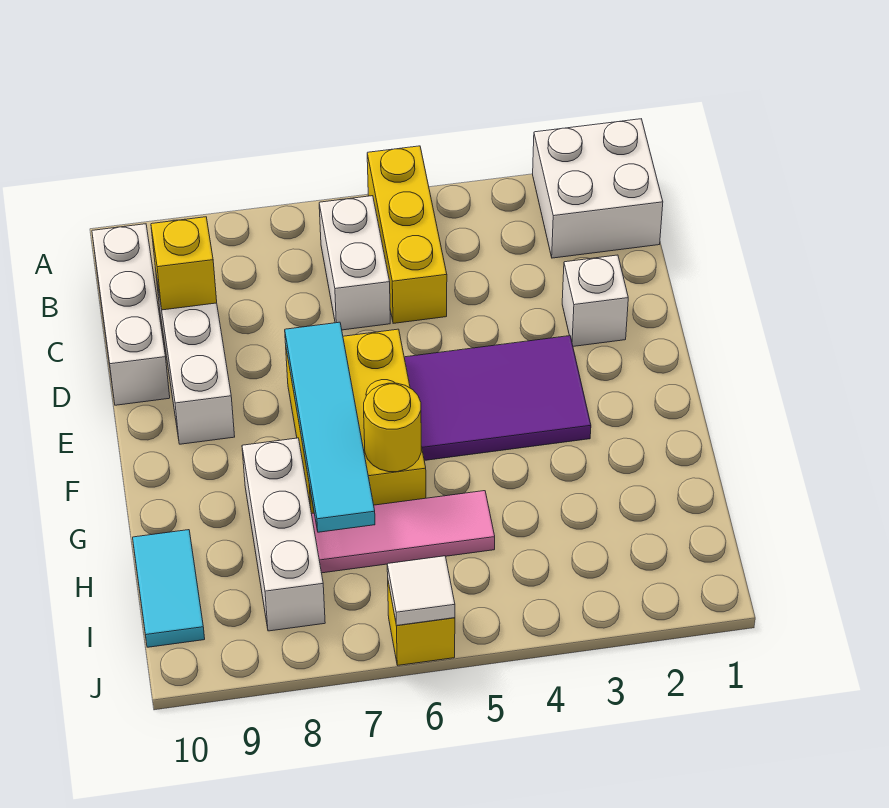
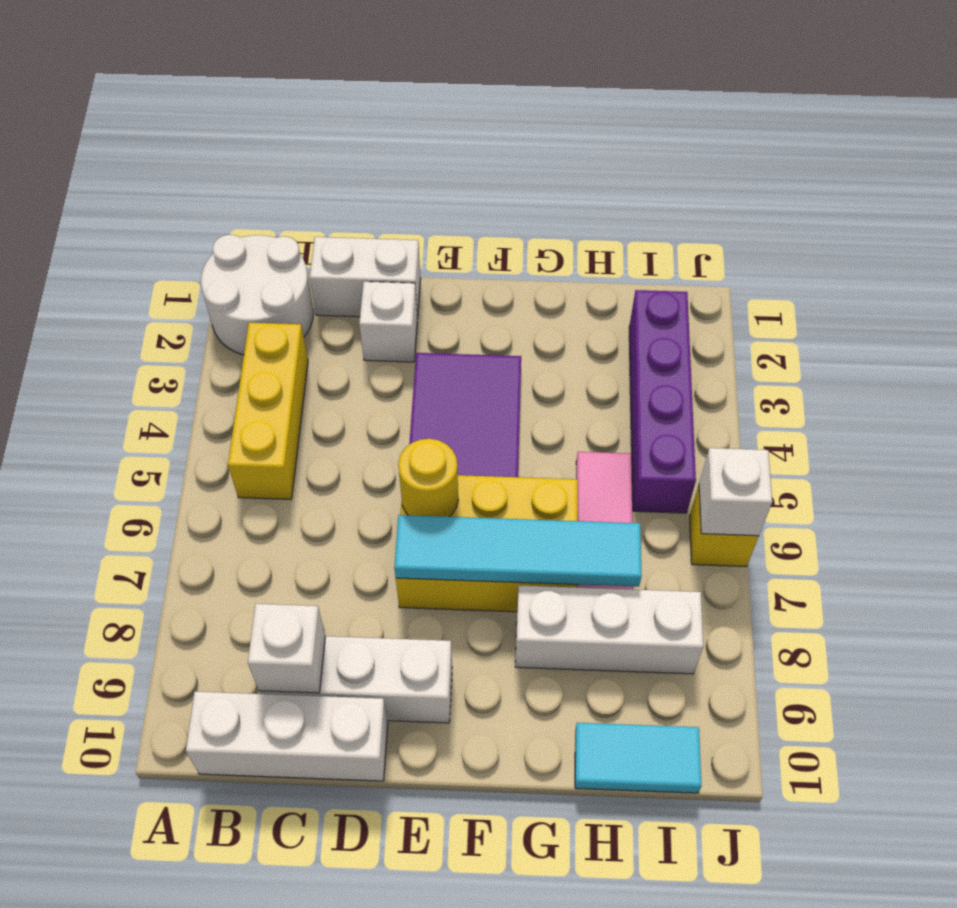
white 2x2 brick [533,119,663,258] -> white 2x2 round brick [201,235,314,355]
yellow 1x3 brick [367,146,447,323] -> yellow 1x3 brick turned to [228,323,308,499]
white 1x2 brick [319,196,390,330] -> white 1x2 brick moved to [310,237,421,318]
yellow 1x1 brick [151,217,217,310] -> white 1x1 brick [248,604,325,693]
yellow 1x1 round brick [364,383,421,472] -> yellow 1x1 round brick moved to [398,439,458,517]
none -> purple 1x4 brick [629,290,696,513]
white 1x1 tile [387,556,455,626] -> white 1x1 brick [699,448,772,536]

